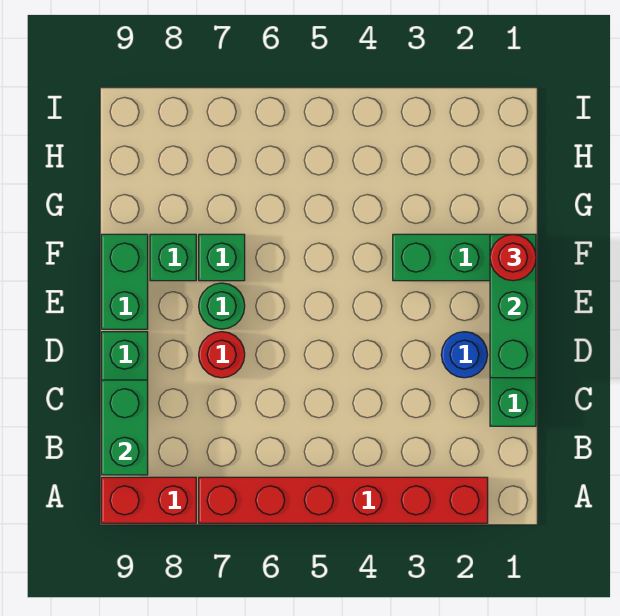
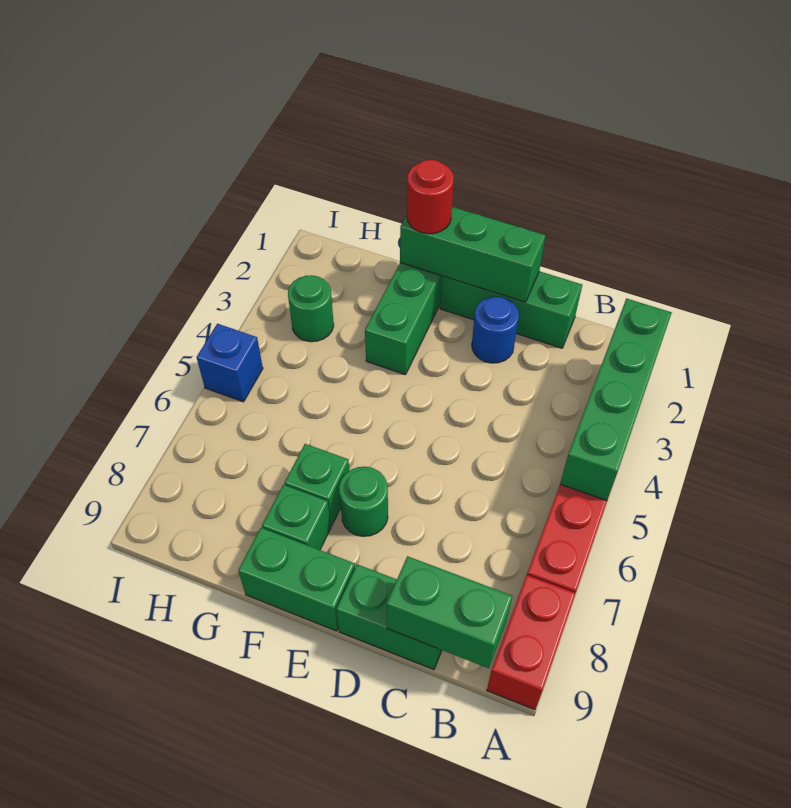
none -> green 1x4 brick [560,299,672,501]
red 1x1 round brick [199,332,245,378] -> none
none -> green 1x1 round brick [288,275,334,342]
none -> blue 1x1 brick [197,324,263,402]

